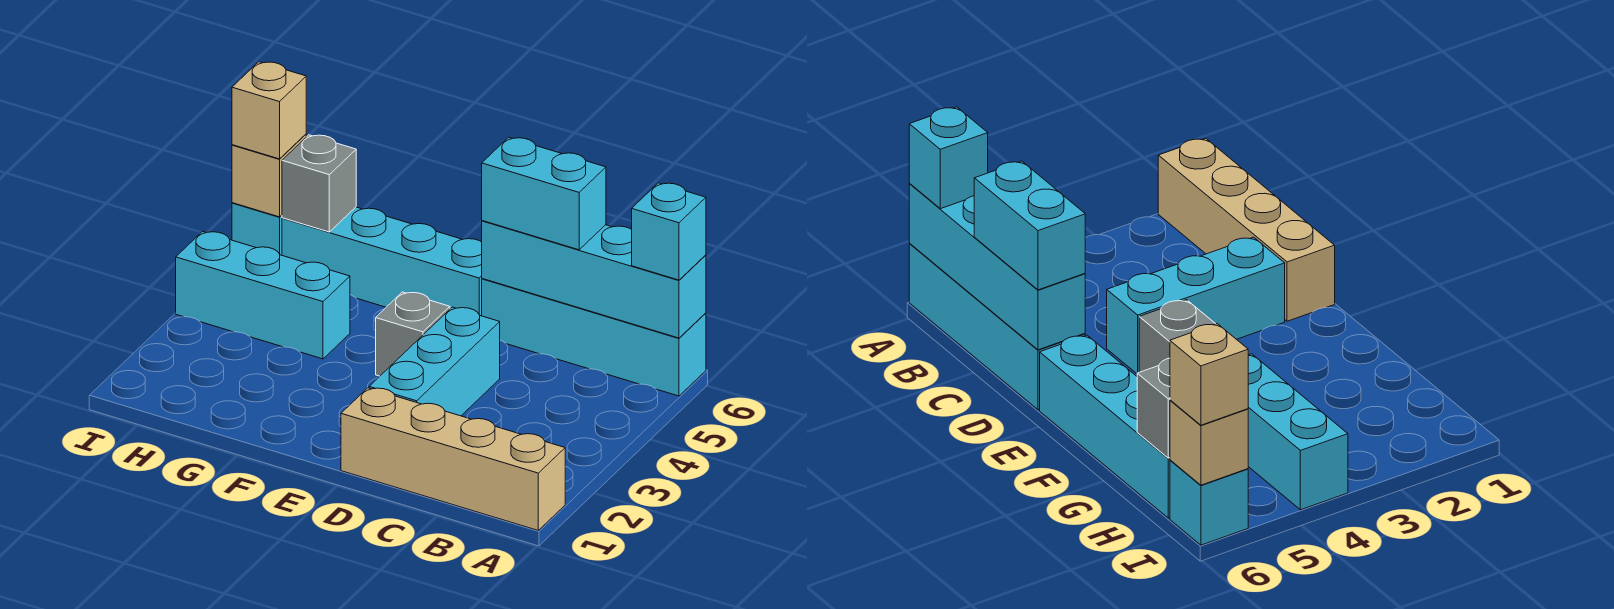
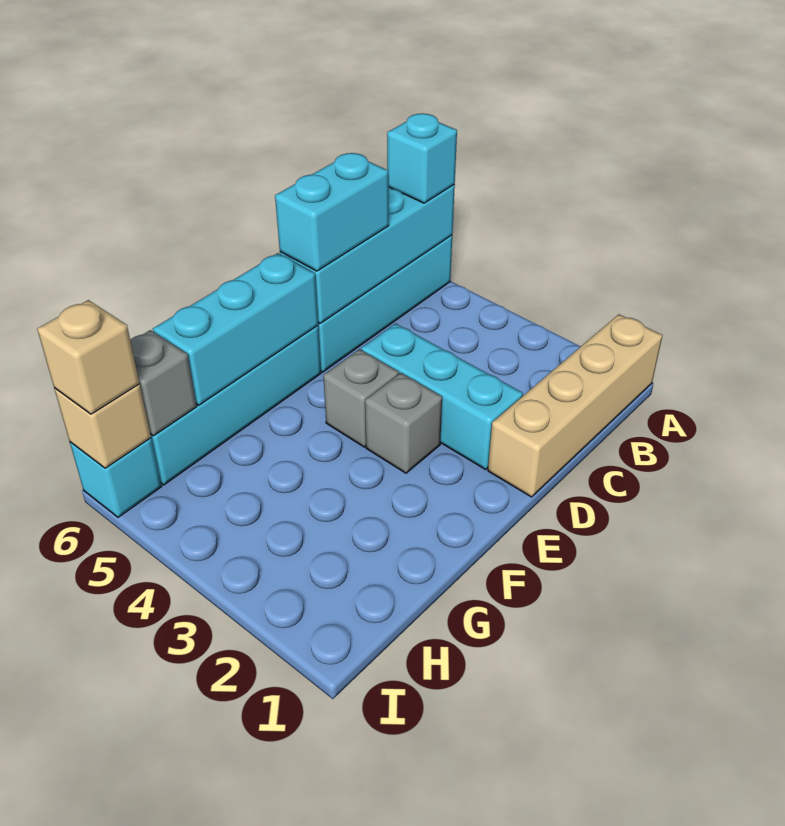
none -> grey 1x1 brick [365,373,442,473]
cyan 1x3 brick [176,231,350,359] -> cyan 1x3 brick moved to [153,253,318,405]

